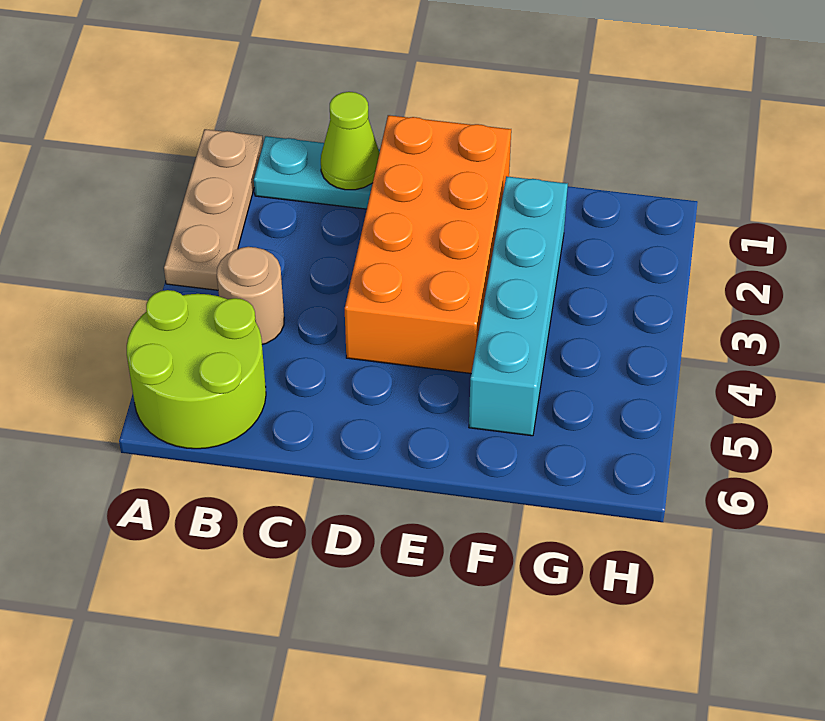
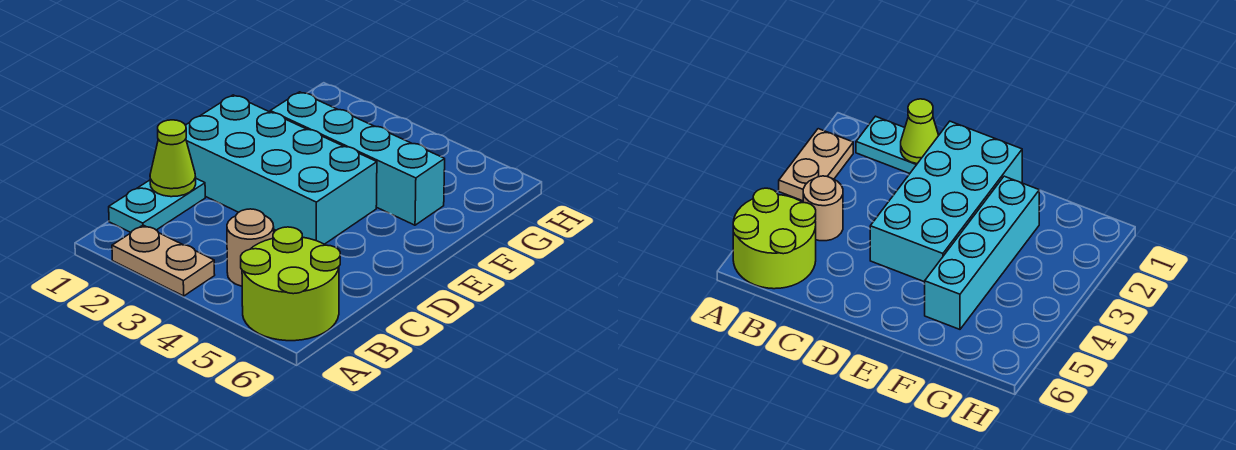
tan 1x3 plate [164,129,263,290] -> tan 1x2 plate [112,225,215,296]
orange 2x4 brick [345,115,511,373] -> cyan 2x4 brick [186,95,377,244]

